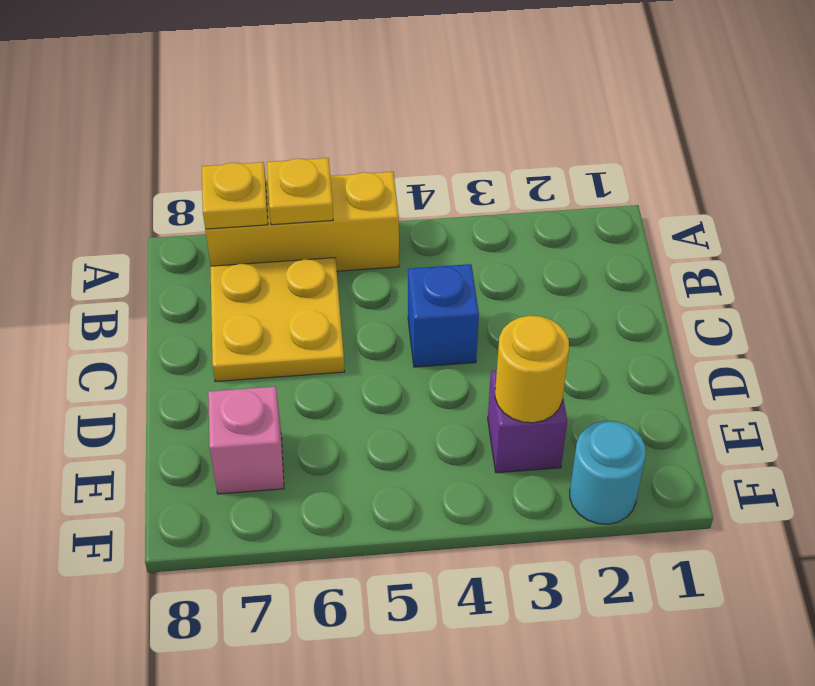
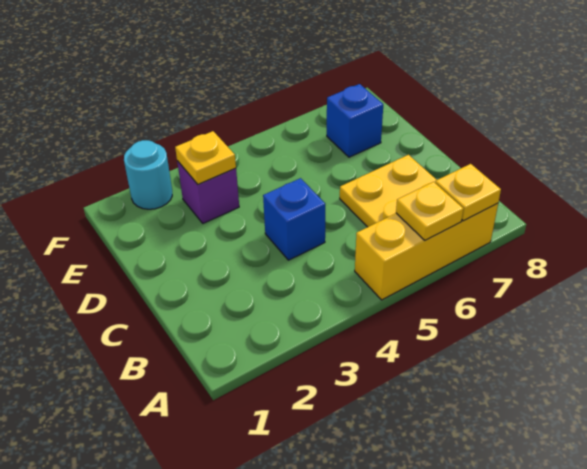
yellow 1x1 round brick [495,316,569,423] -> yellow 1x1 plate [175,131,236,184]
pink 1x1 brick [208,386,284,494] -> blue 1x1 brick [327,84,383,157]

